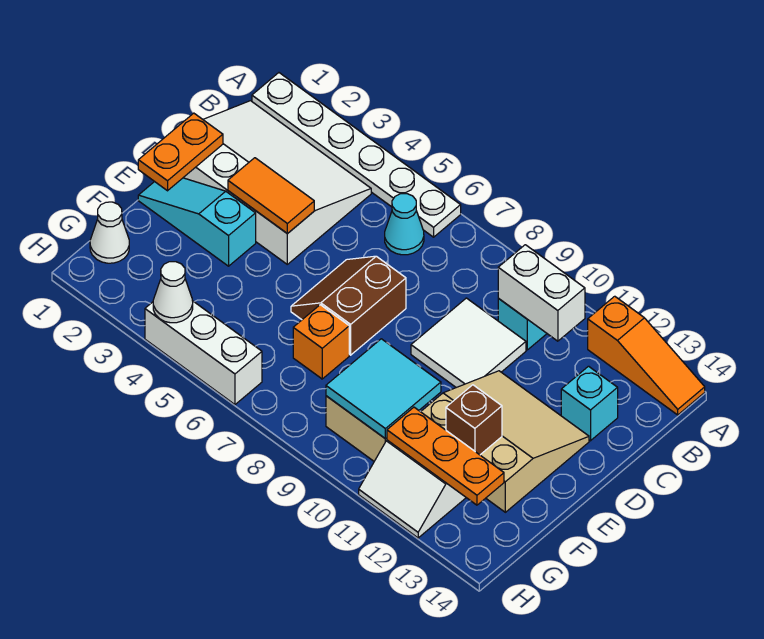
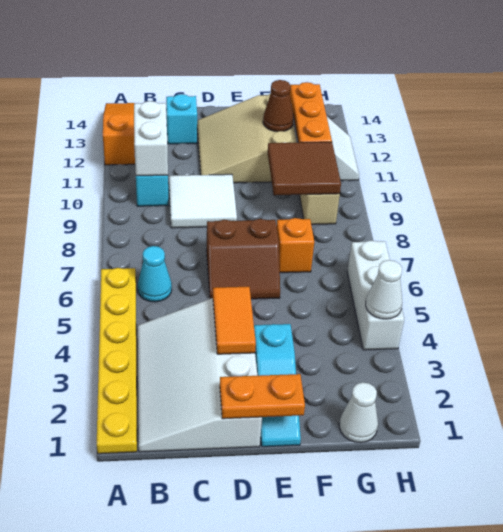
white 1x6 plate [252,73,461,237] -> yellow 1x6 plate [97,268,137,454]
cyan 2x2 tile [326,339,441,439] -> brown 2x2 tile [268,142,341,195]
brown 1x1 brick [446,385,502,455] -> brown 1x1 cone [263,80,294,132]

